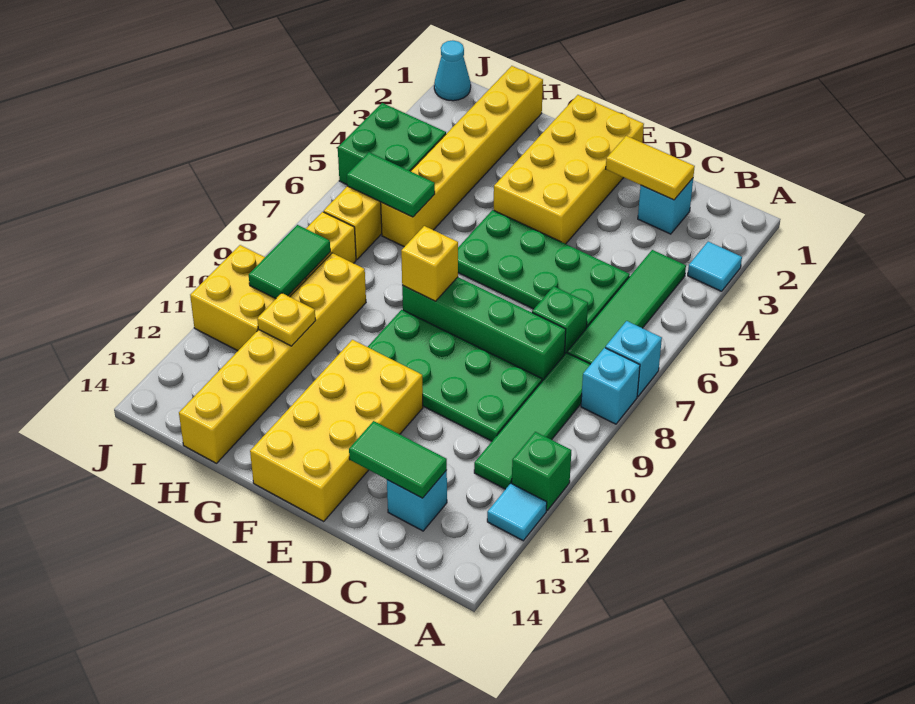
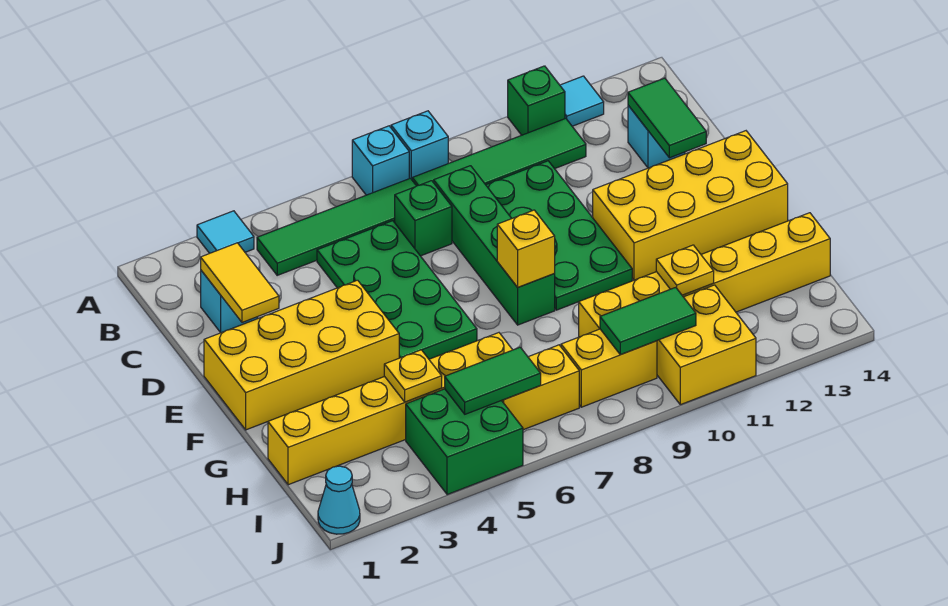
none -> yellow 1x1 plate [384,350,442,402]
green 1x2 tile [347,152,435,217] -> green 1x2 tile turned to [445,347,541,414]

